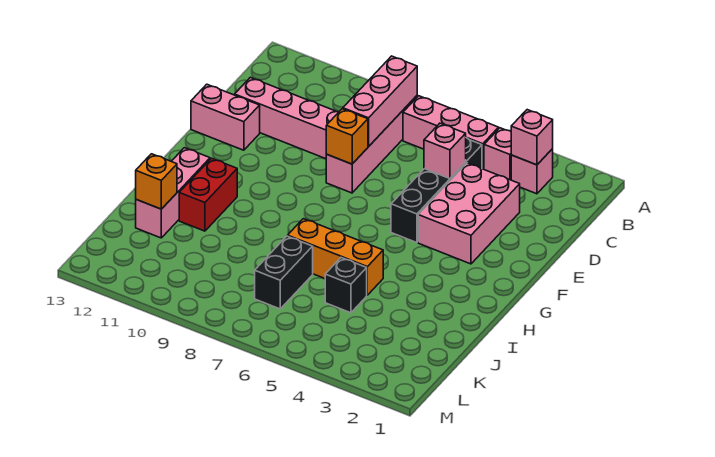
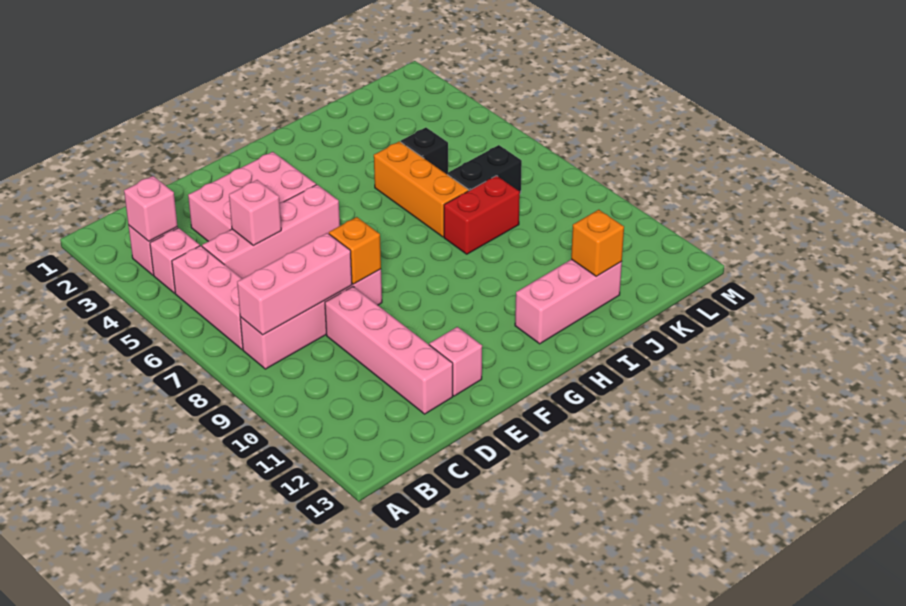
black 1x4 brick [391,138,482,243] -> pink 1x4 brick [202,185,340,279]
pink 1x2 brick [191,84,260,150] -> pink 1x1 brick [429,327,482,396]
red 1x2 brick [179,158,237,231] -> red 1x2 brick moved to [444,176,520,254]

